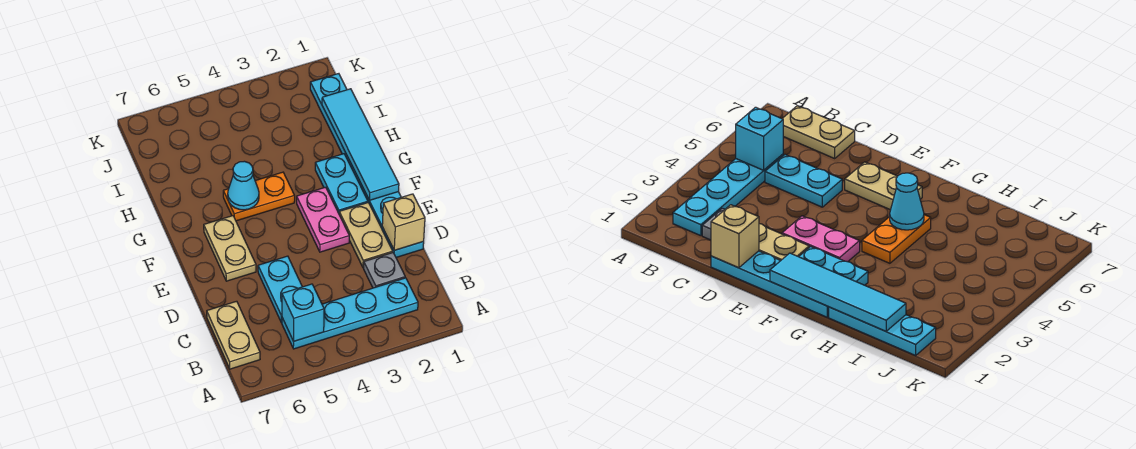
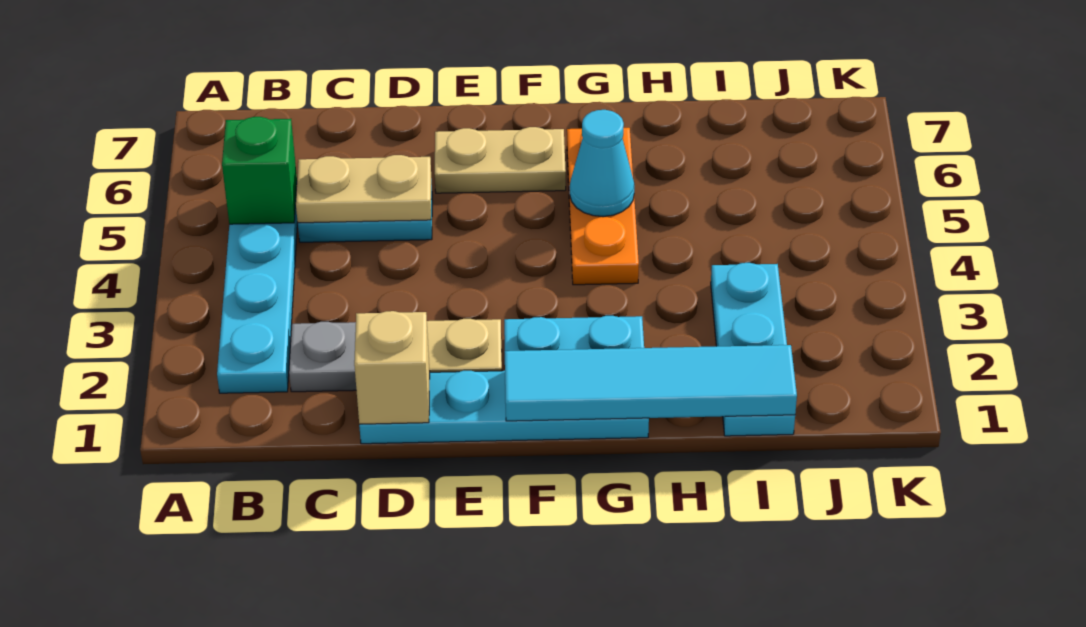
cyan 1x1 brick [282,284,324,341] -> green 1x1 brick [222,117,297,224]
tan 1x2 plate [207,301,260,369] -> tan 1x2 plate moved to [296,155,431,223]
pink 1x2 plate [297,187,349,252] -> none
orange 1x2 plate [223,172,295,221] -> orange 1x3 plate [567,128,639,285]
cyan 1x3 plate [310,74,347,156] -> cyan 1x3 plate turned to [711,263,795,436]

